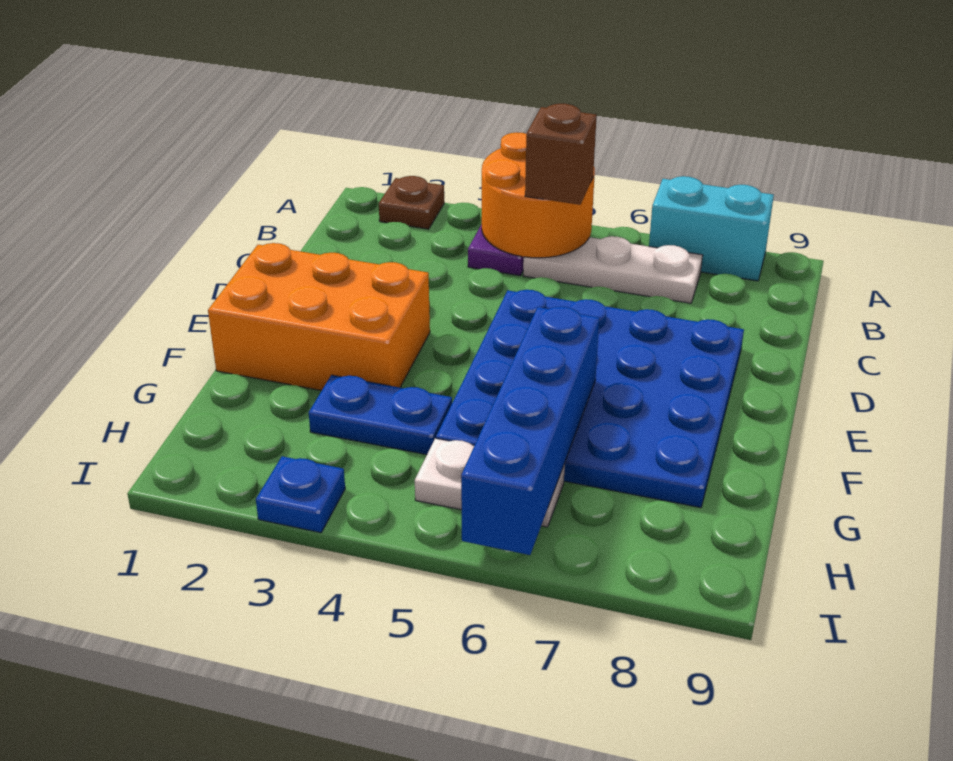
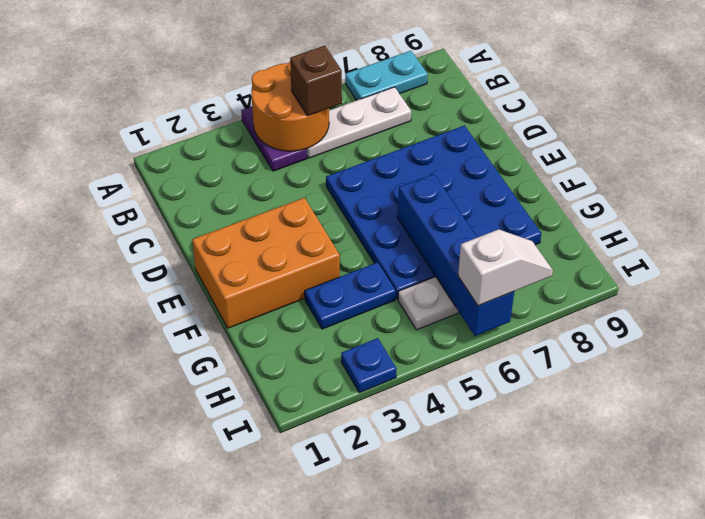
brown 1x1 plate [379,176,444,229] -> none
cyan 1x2 brick [649,176,774,281] -> cyan 1x2 plate [345,51,428,100]
none -> white 1x2 slope [458,229,553,306]

